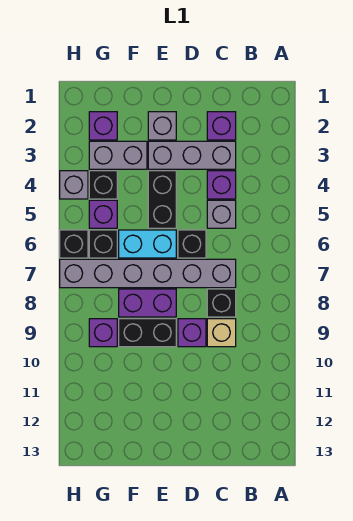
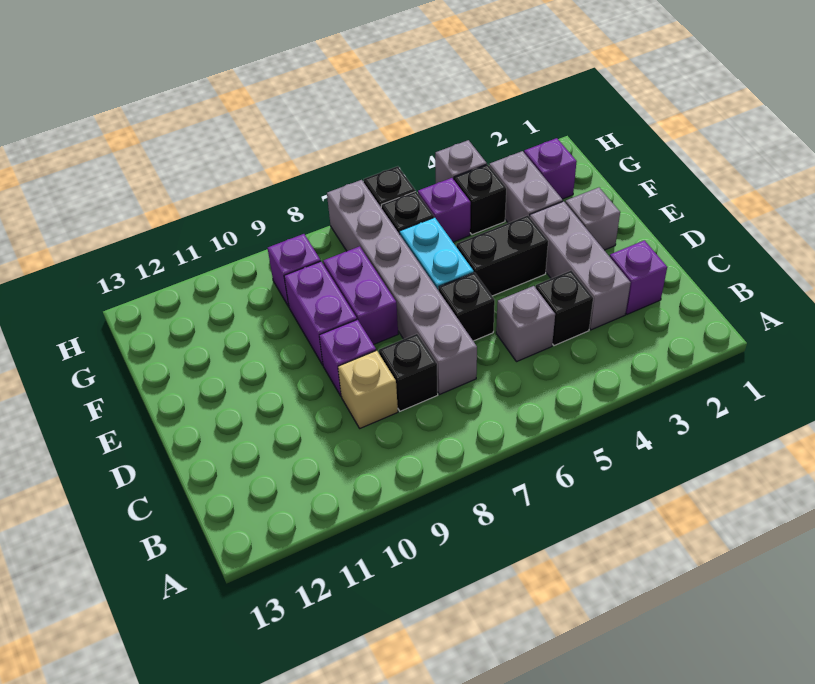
purple 1x1 brick [207,171,236,199] -> black 1x1 brick [536,270,593,346]
black 1x2 brick [119,319,176,347] -> purple 1x2 brick [284,261,357,365]

